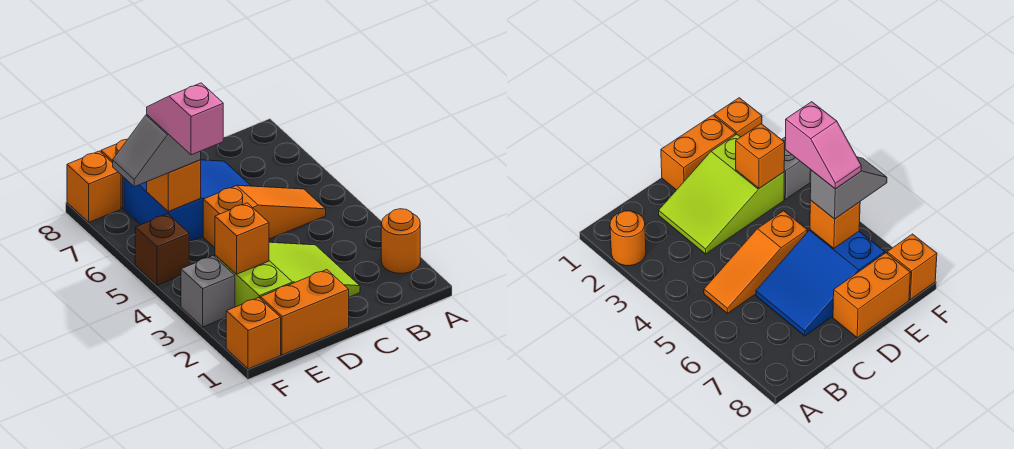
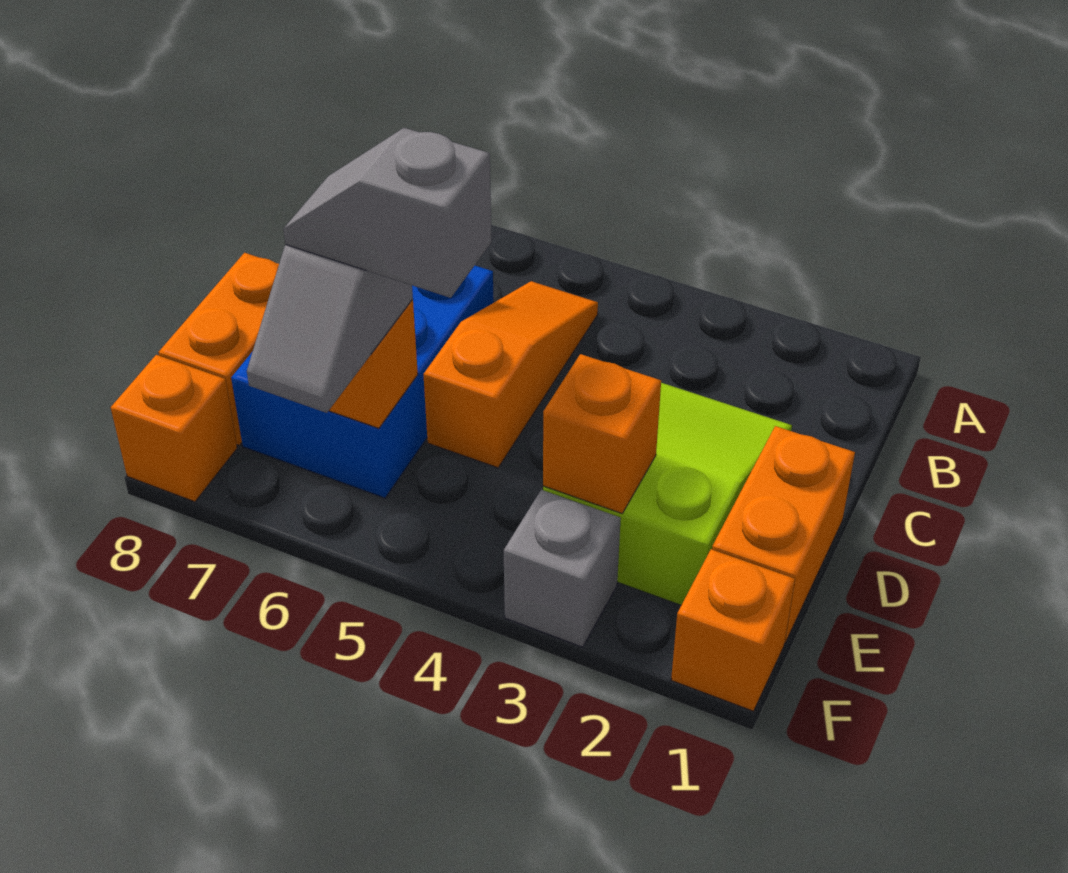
orange 1x1 round brick [381,209,420,273] -> none
blue 2x3 slope [124,160,251,242] -> blue 2x3 brick [231,266,494,498]
pink 1x2 slope [147,83,223,155] -> grey 1x2 slope [284,128,492,298]
brown 1x1 brick [135,214,189,285] -> none

